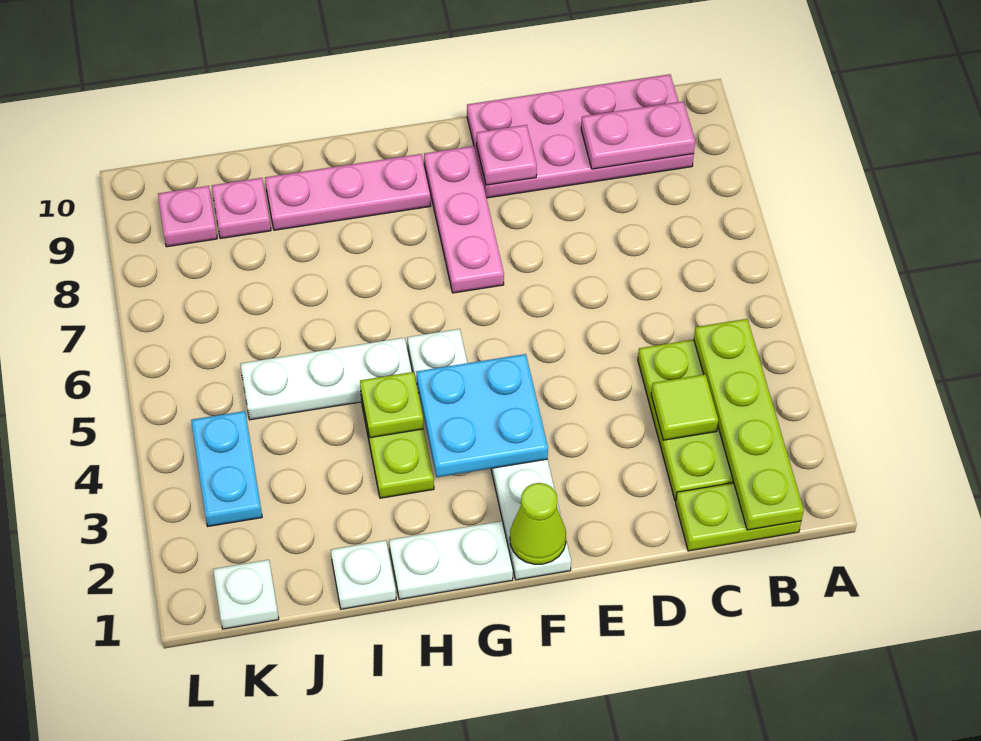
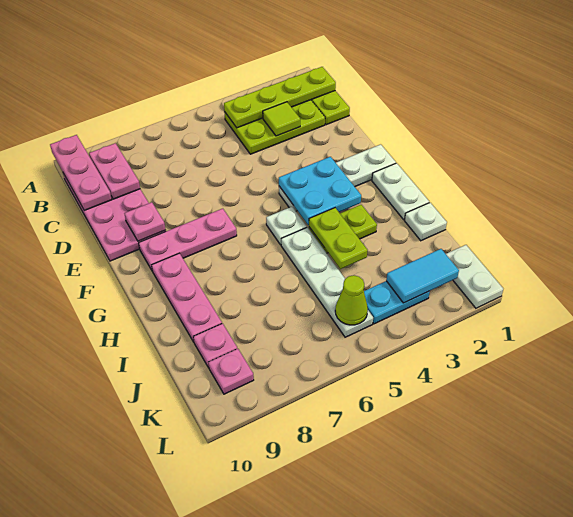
none -> pink 1x3 plate [50,135,112,211]
lime 1x1 cone [510,483,566,564] -> lime 1x1 cone moved to [335,275,368,325]
lime 1x1 plate [360,372,424,438] -> lime 1x2 plate [309,208,368,269]
white 1x3 plate [240,338,412,420] -> white 1x4 plate [281,227,373,337]
white 1x1 plate [213,560,279,629] -> white 1x2 plate [446,245,503,308]
none -> cyan 1x2 tile [386,249,459,303]

